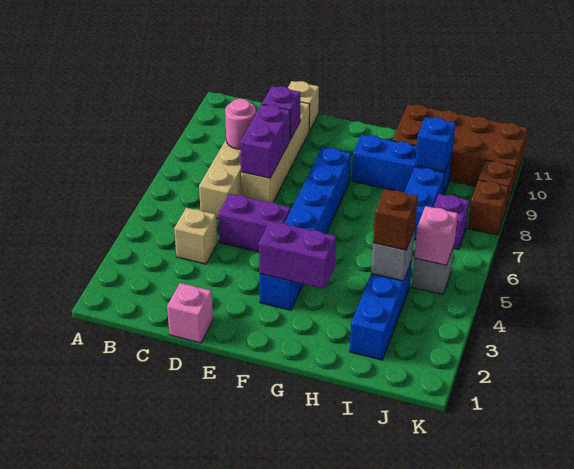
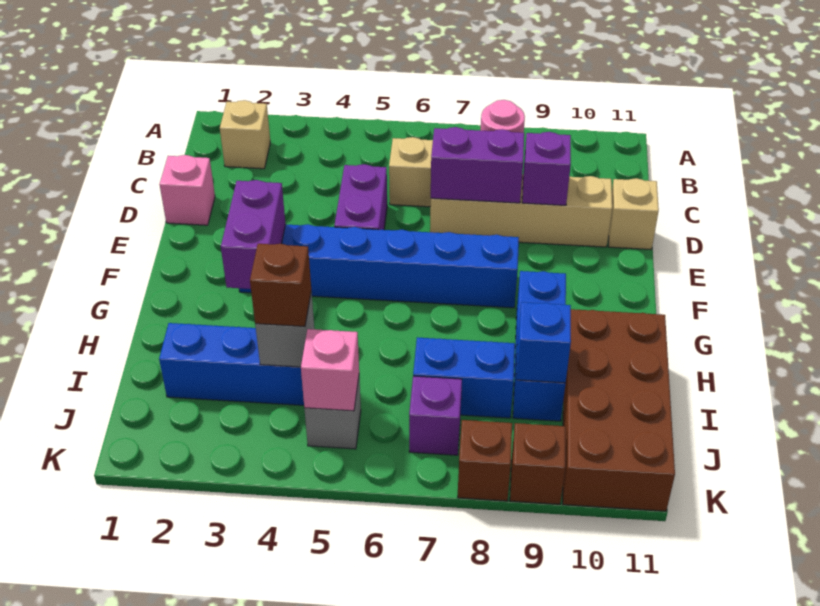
tan 1x1 brick [174,208,217,264] -> tan 1x1 brick moved to [220,100,270,169]

